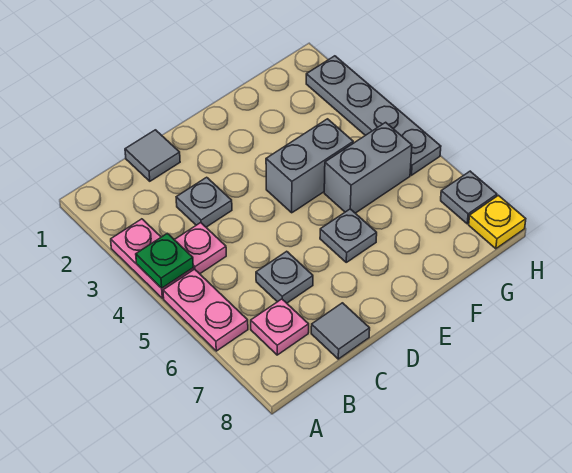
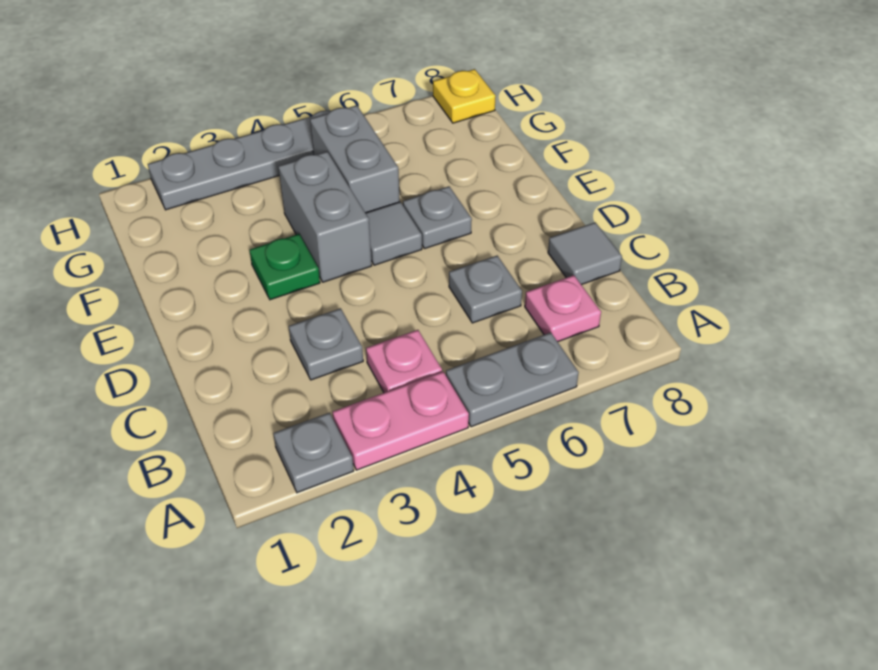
green 1x1 plate [136,233,193,288] -> green 1x1 plate moved to [250,234,320,300]
pink 1x2 plate [163,269,248,351] -> grey 1x2 plate [446,333,579,427]
grey 1x1 tile [125,130,180,181] -> grey 1x1 tile moved to [366,202,422,265]
grey 1x1 plate [441,171,497,224] -> grey 1x1 plate moved to [273,413,354,493]

